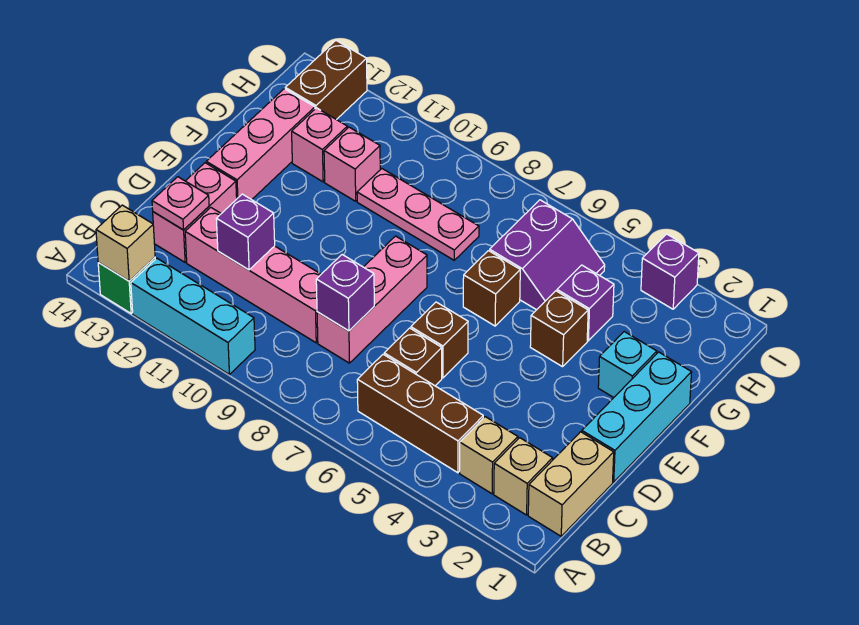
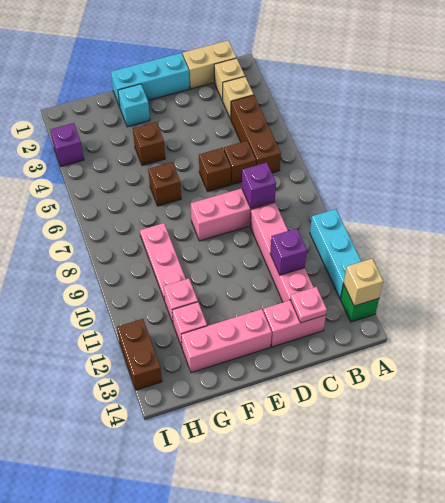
purple 1x1 brick [557,265,614,341] -> none
purple 2x2 slope [490,200,605,310] -> none
brown 1x2 brick [285,41,367,120] -> brown 1x2 brick turned to [117,319,162,390]

